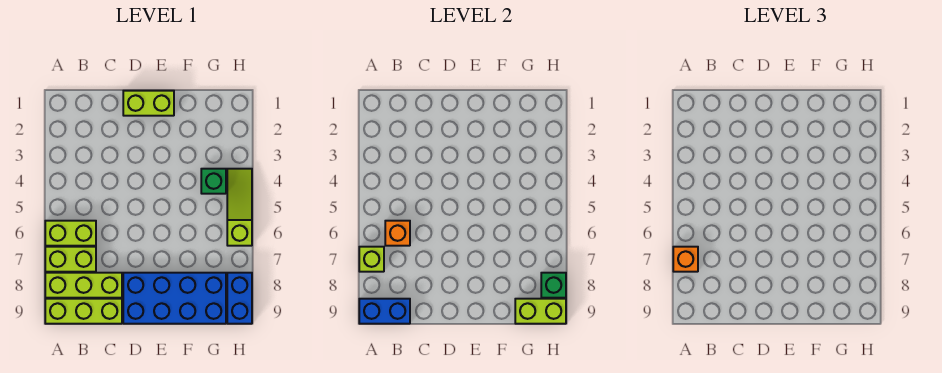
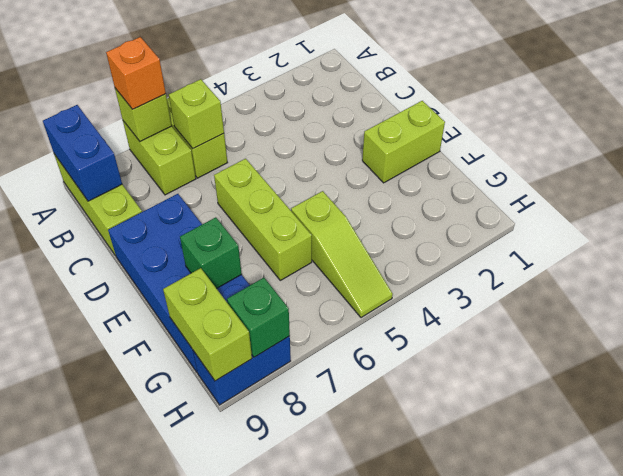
lime 1x3 brick [45,273,122,298] -> lime 1x3 brick moved to [214,159,312,280]
orange 1x1 brick [385,221,410,246] -> lime 1x1 brick [169,79,224,149]
lime 1x2 brick [123,91,174,116] -> lime 1x2 brick turned to [362,101,445,183]
green 1x1 brick [201,169,226,194] -> green 1x1 brick moved to [180,217,242,288]
lime 1x3 slope [227,169,252,246] -> lime 1x3 slope turned to [291,191,393,318]

